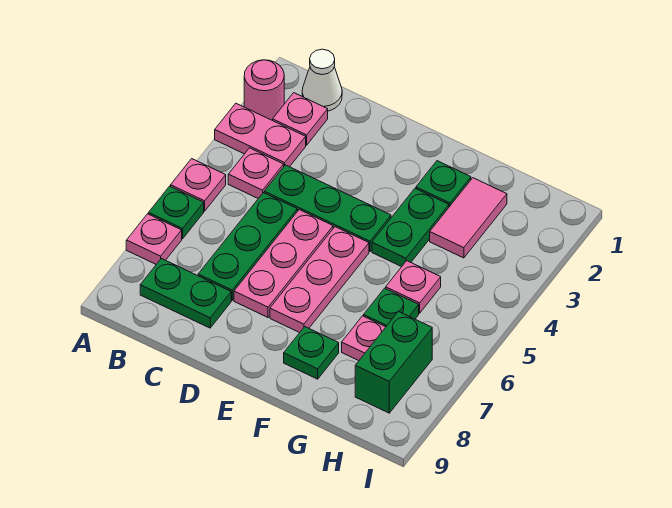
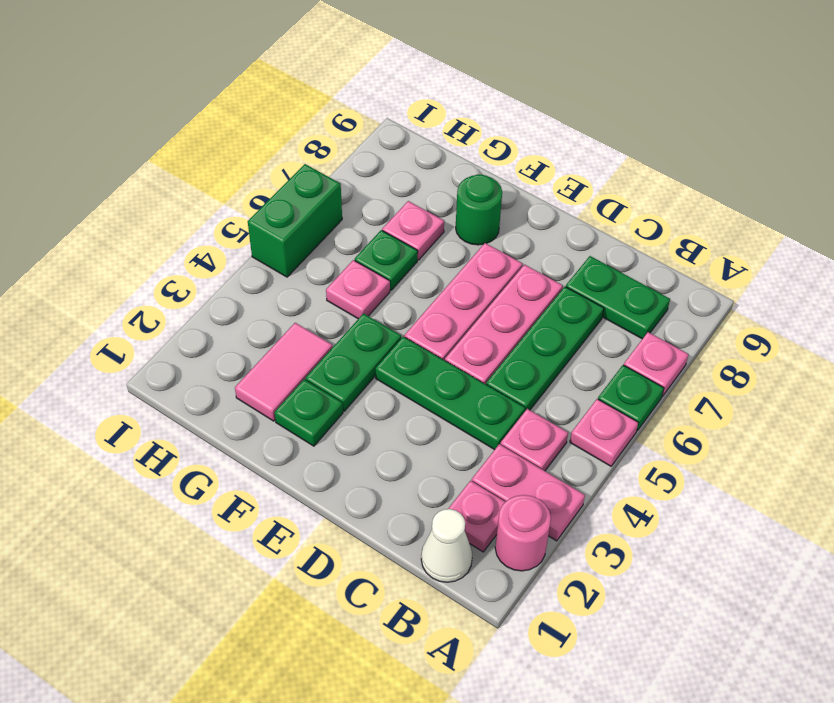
green 1x1 plate [284,327,339,379] -> green 1x1 round brick [456,175,502,245]
green 1x2 brick [355,311,432,413] -> green 1x2 brick moved to [248,164,342,277]

